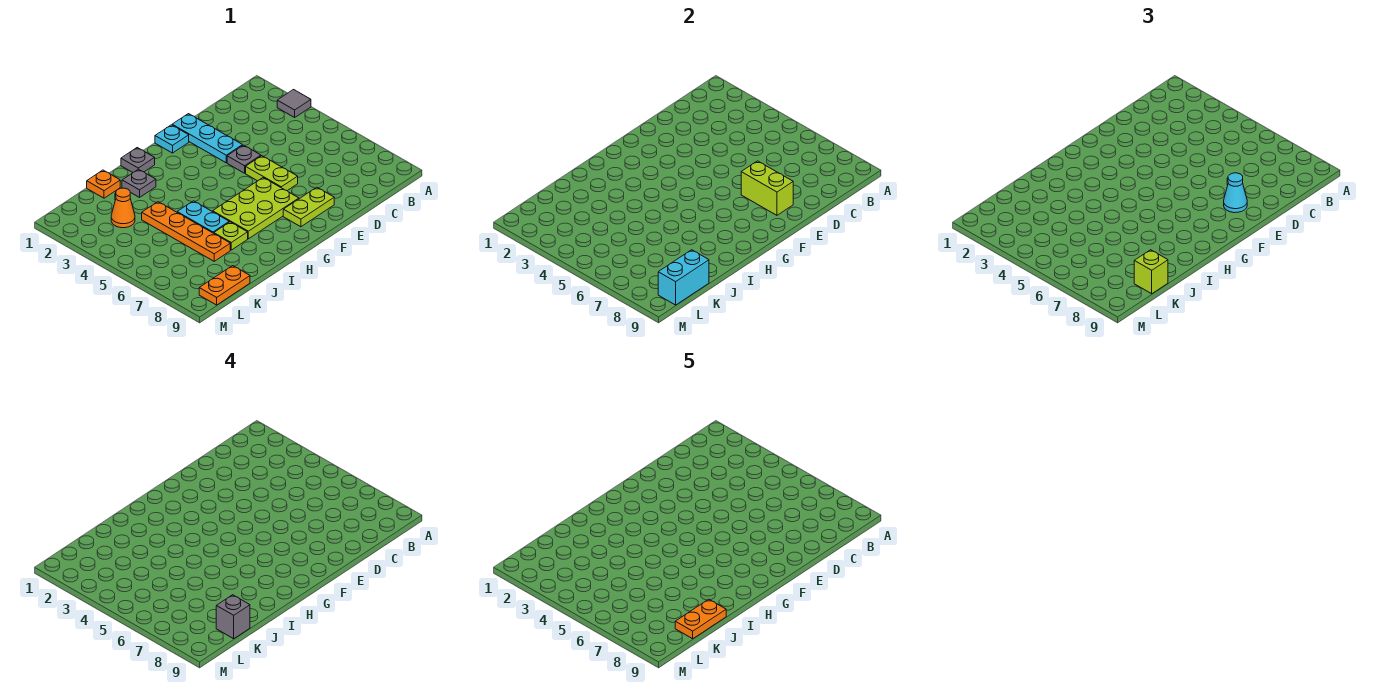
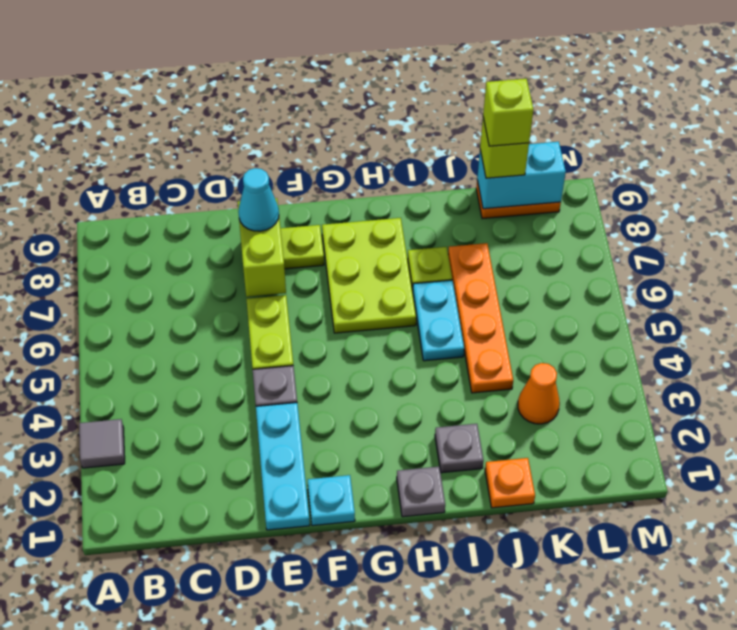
lime 2x3 plate [213,178,299,239] -> lime 2x3 plate turned to [322,218,416,333]
orange 1x2 plate [675,599,726,639] -> none
grey 1x1 brick [216,595,250,639] -> lime 1x1 brick [483,79,533,146]

